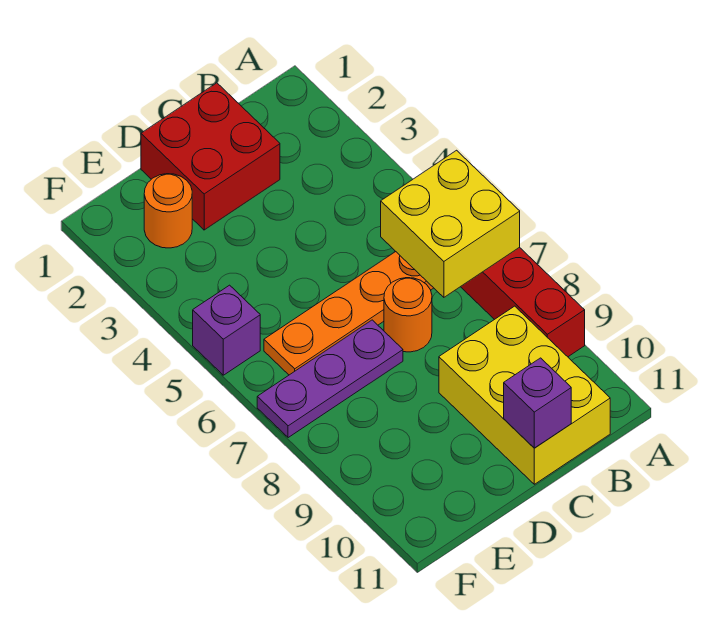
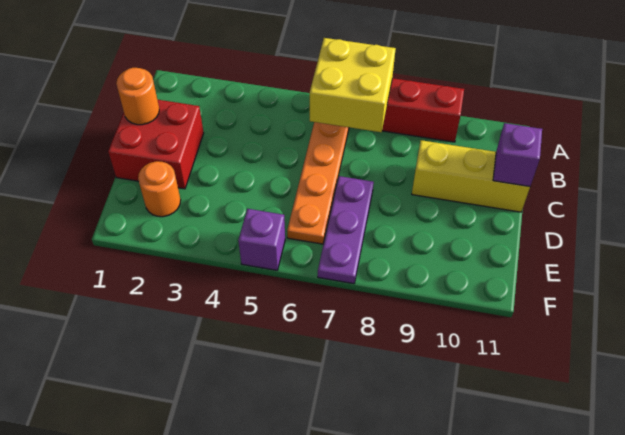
yellow 2x3 brick [439,306,610,484] -> yellow 1x3 brick [412,140,530,212]
orange 1x1 round brick [384,278,432,352] -> orange 1x1 round brick moved to [116,68,159,125]

